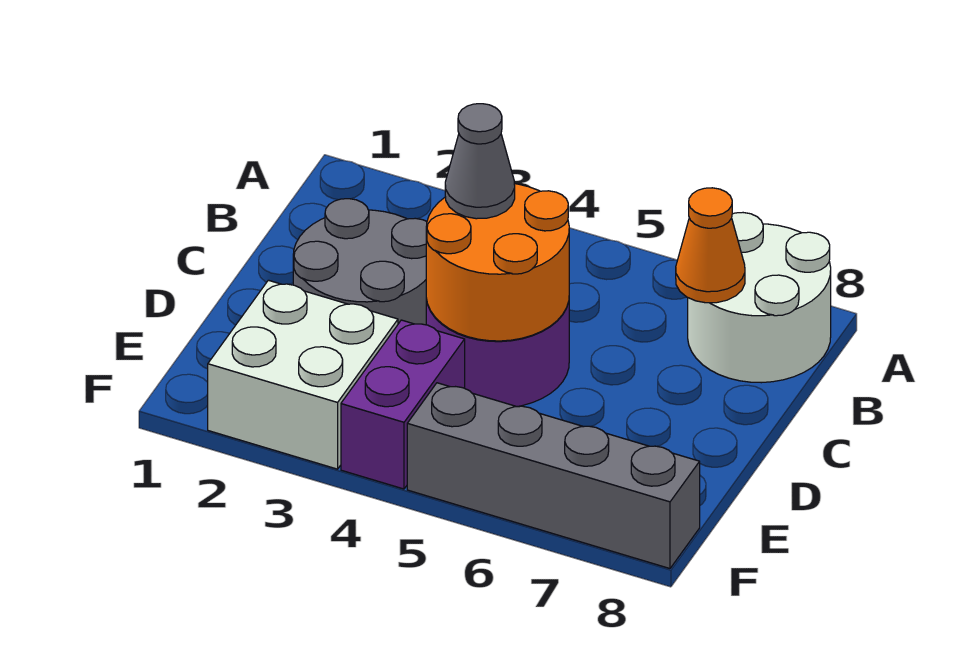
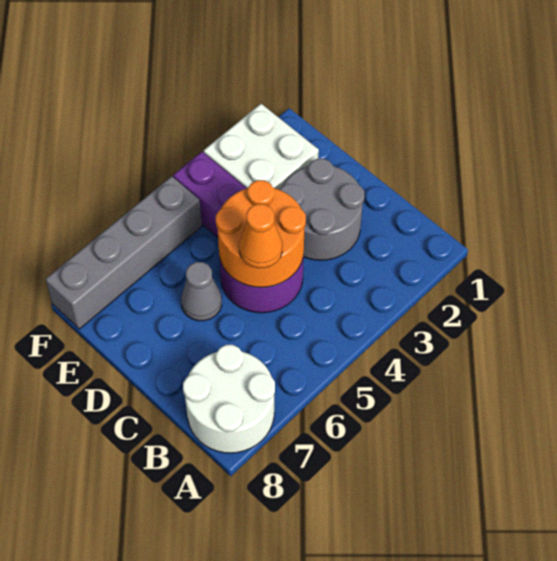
orange 1x1 cone [676,188,745,303] -> orange 1x1 cone moved to [239,204,282,268]
grey 1x1 cone [445,104,515,219] -> grey 1x1 cone moved to [181,262,222,321]

